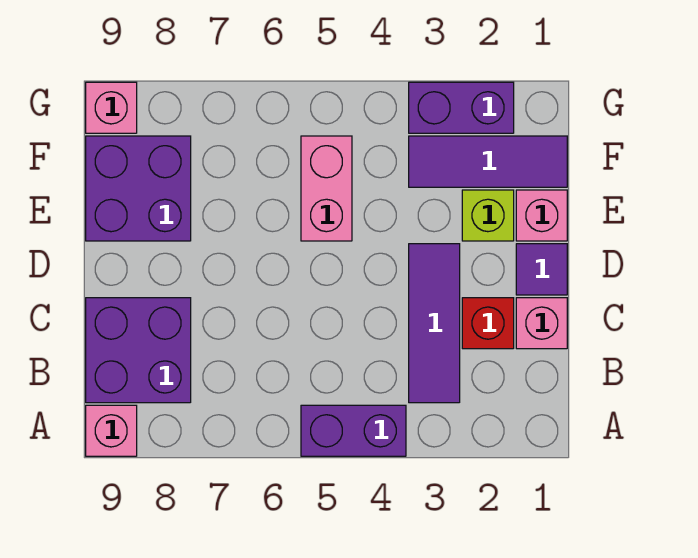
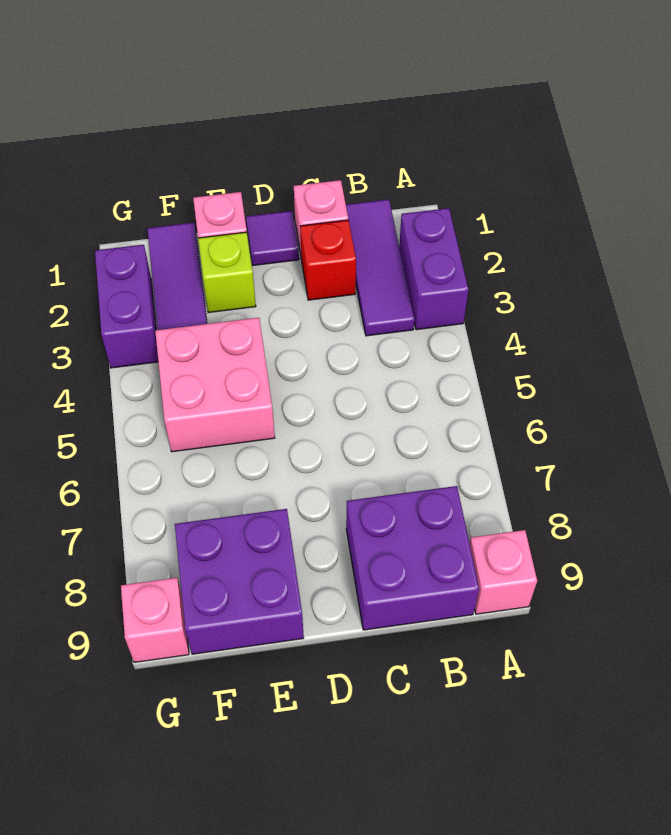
purple 1x2 brick [301,405,406,456] -> purple 1x2 brick moved to [399,208,468,330]
purple 1x3 tile [409,244,460,403] -> purple 1x3 tile turned to [346,200,414,336]
pink 1x2 brick [301,136,352,241] -> pink 2x2 brick [155,318,275,452]

